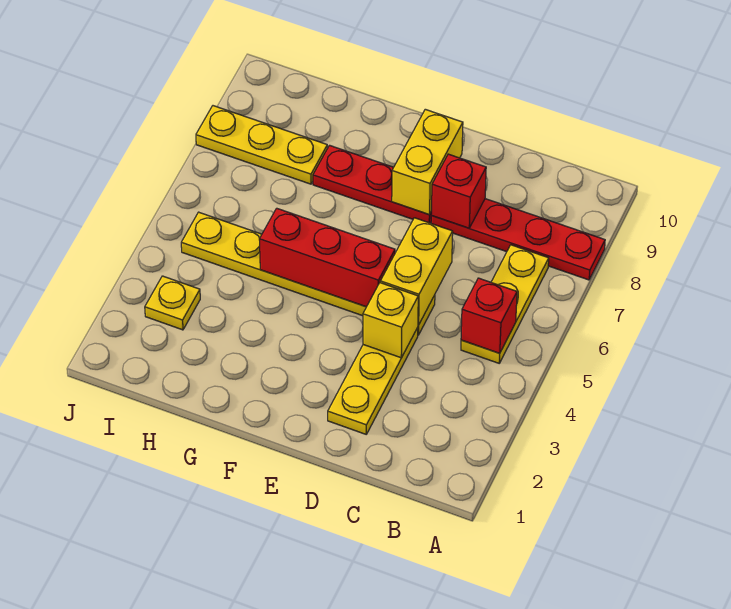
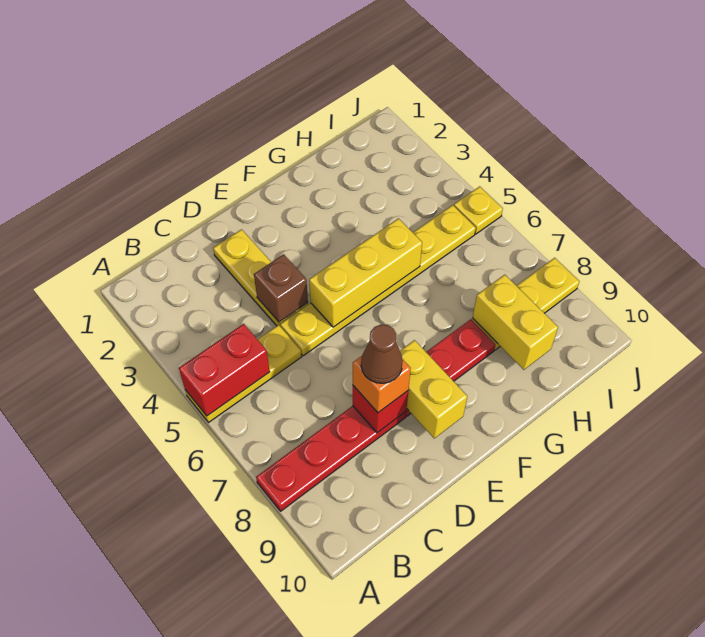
yellow 1x3 plate [461,245,549,363] -> yellow 1x3 plate turned to [185,325,302,422]
red 1x1 brick [461,278,517,353] -> red 1x2 brick [179,324,270,416]
yellow 1x1 brick [363,283,418,358] -> brown 1x1 brick [254,254,308,322]
yellow 1x2 brick [380,218,453,325] -> yellow 1x2 brick moved to [473,275,558,370]
none -> orange 1x1 brick [353,356,411,413]
none -> brown 1x1 cone [361,324,403,383]
red 1x3 brick [259,208,395,307] -> yellow 1x3 brick [309,219,422,327]
yellow 1x1 plate [145,276,200,330] -> yellow 1x1 plate moved to [454,186,503,234]

